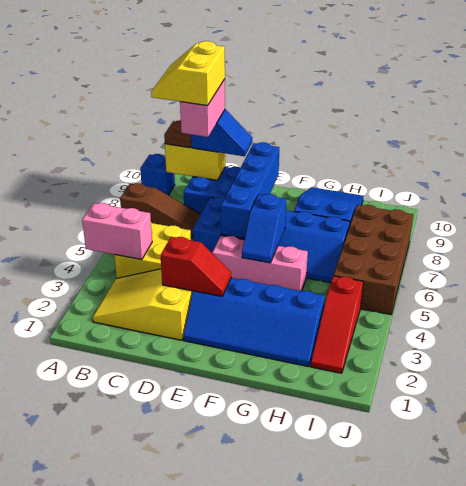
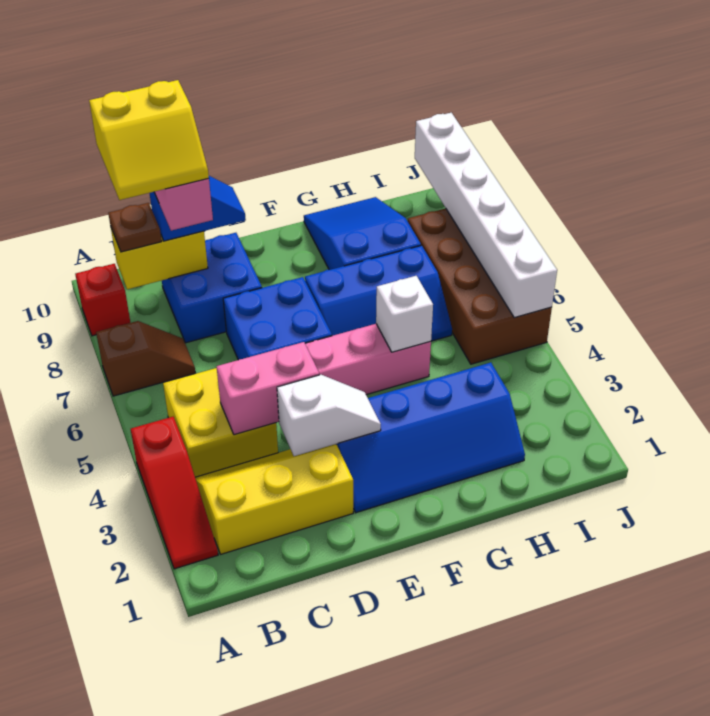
pink 1x2 brick [82,203,152,260] -> pink 1x2 brick moved to [216,342,319,435]
brown 1x3 slope [120,183,201,238] -> brown 1x2 slope [96,321,195,396]
blue 1x1 brick [140,154,175,195] -> red 1x1 brick [75,264,130,336]
yellow 2x3 slope [93,269,193,340] -> yellow 2x3 slope turned to [195,444,353,554]
yellow 2x2 slope [151,41,225,106] -> yellow 2x2 slope turned to [89,80,209,200]
red 1x2 slope [161,237,231,296] -> white 1x2 slope [277,375,381,456]
blue 1x4 brick [221,142,279,239] -> none
blue 1x2 slope [242,194,287,263] -> none
none -> white 1x1 brick [376,276,433,352]
red 1x3 slope [311,276,363,373] -> red 1x3 slope moved to [131,417,218,569]
none -> white 1x6 brick [415,113,557,318]

